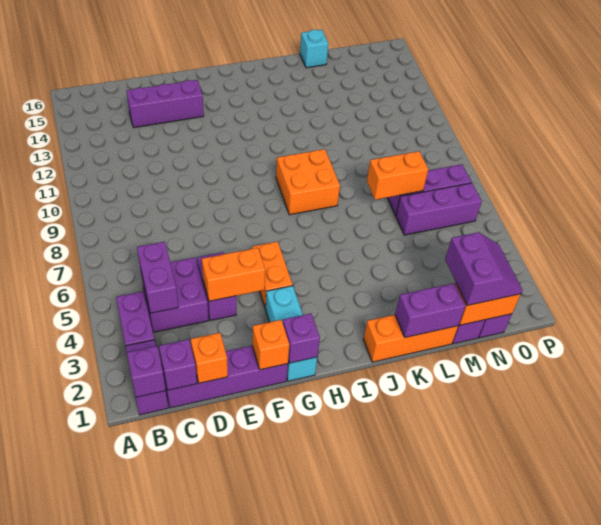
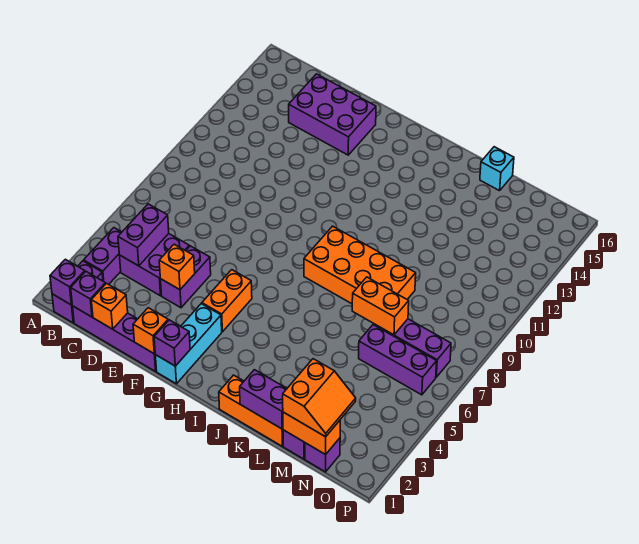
purple 1x3 brick [127,80,204,128] -> purple 2x3 brick [289,74,376,155]
orange 1x2 brick [202,248,265,301] -> orange 1x1 brick [159,244,195,290]
orange 2x2 brick [276,149,340,215] -> orange 2x4 brick [304,226,416,304]
purple 2x2 slope [445,232,522,305] -> orange 2x2 slope [283,359,356,437]

